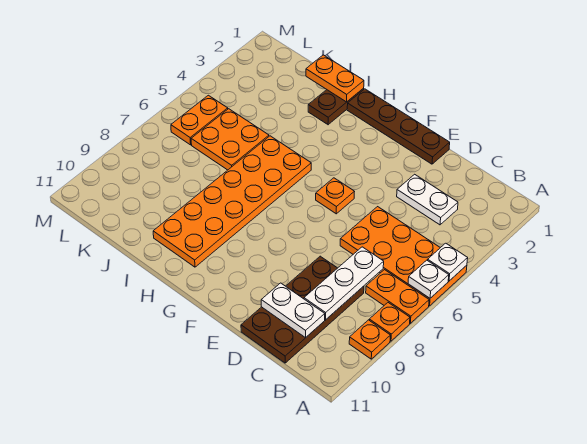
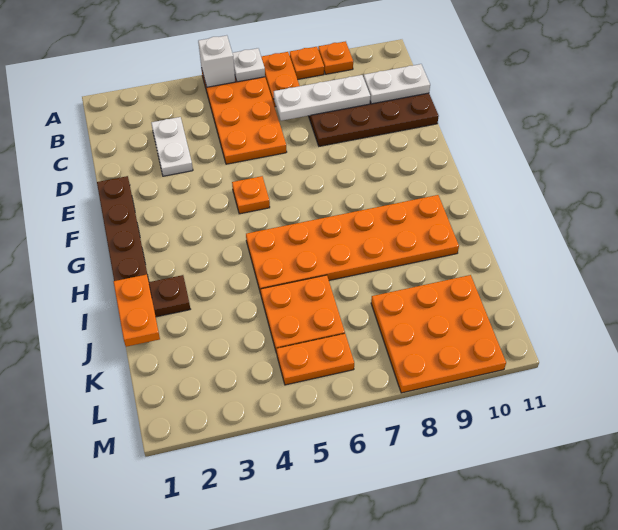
white 1x1 plate [428,243,468,281] -> white 1x1 brick [198,35,235,87]
white 1x2 plate [261,283,325,338] -> white 1x2 plate turned to [364,64,430,104]
none -> orange 3x3 plate [371,275,506,393]

